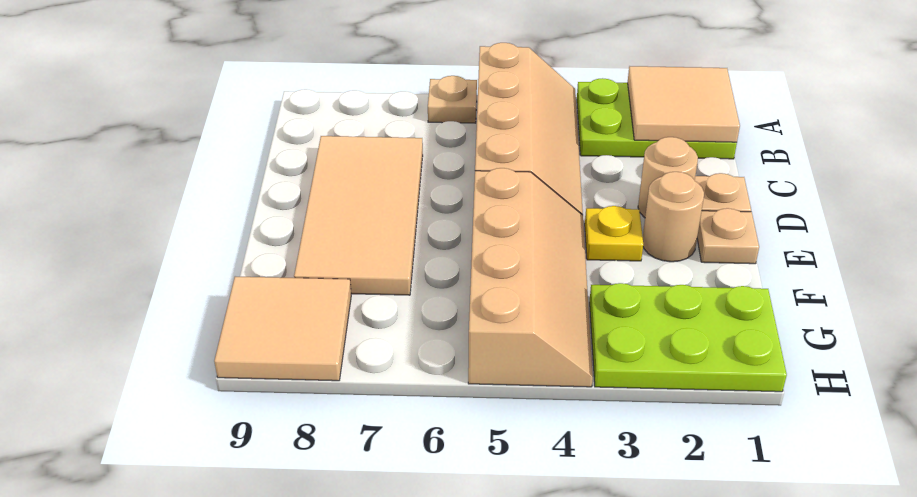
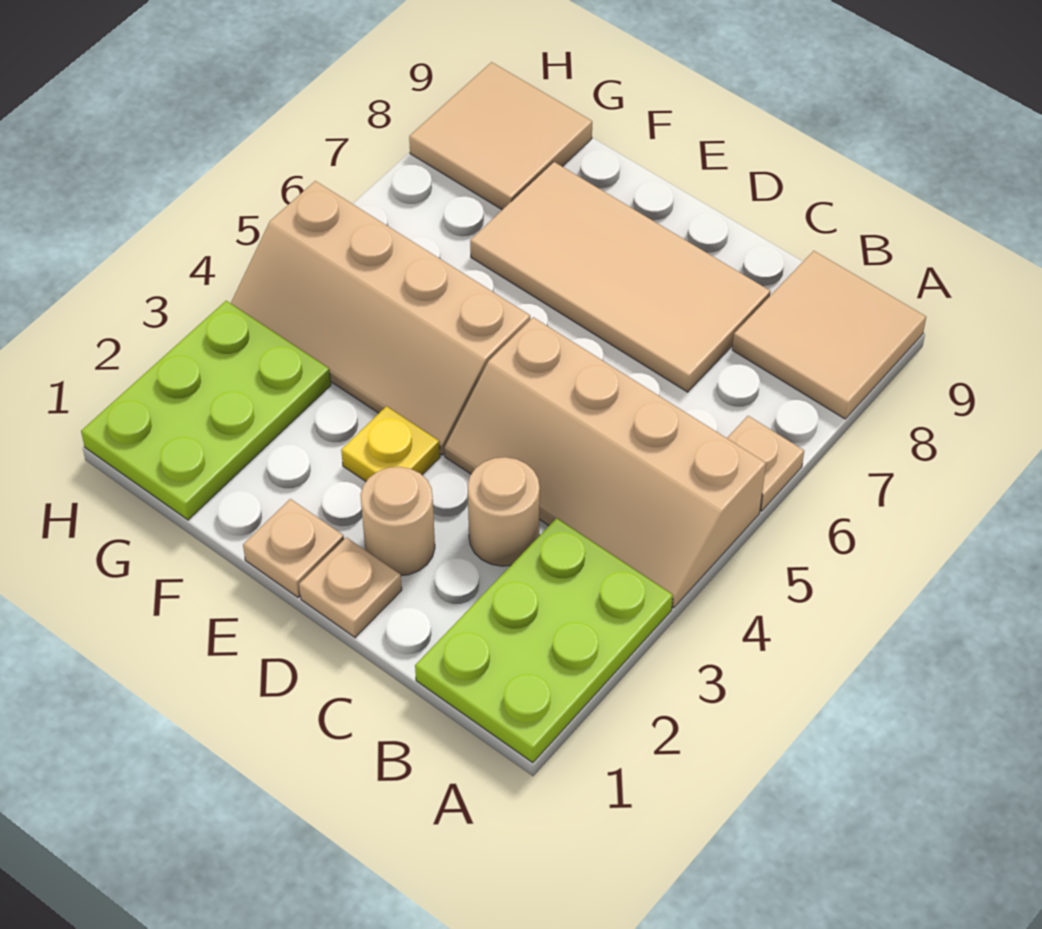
tan 2x2 tile [628,66,740,142] -> tan 2x2 tile moved to [732,251,926,419]
tan 1x1 round brick [643,172,704,262] -> tan 1x1 round brick moved to [468,457,540,566]

